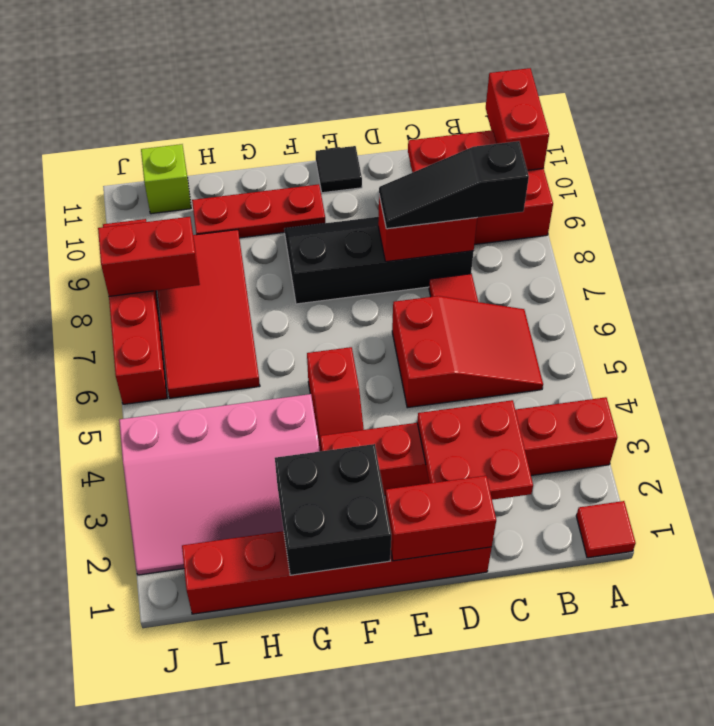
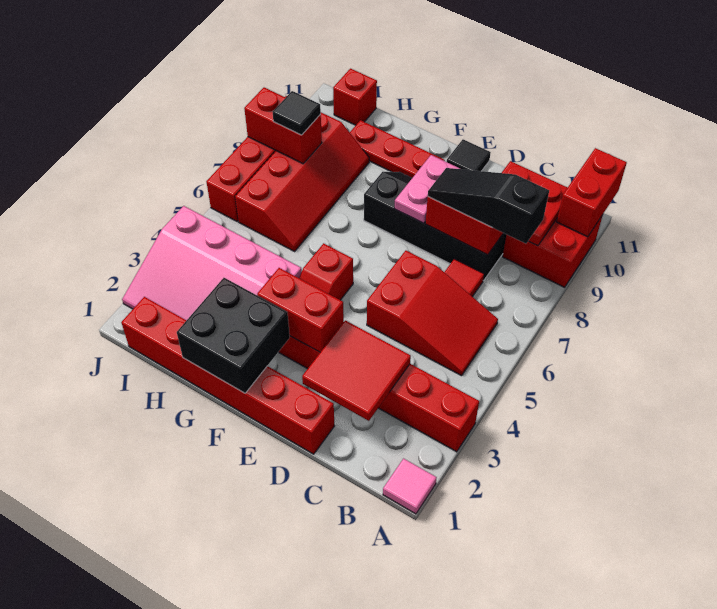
red 1x1 tile [576,501,636,558] -> pink 1x1 tile [383,459,437,514]
red 2x2 plate [417,400,533,500] -> red 2x2 tile [302,320,411,421]
red 1x2 brick [385,476,496,561] -> red 1x2 brick moved to [257,268,344,352]
none -> pink 1x2 plate [394,155,460,223]
red 2x4 tile [157,230,260,398] -> red 2x4 slope [235,113,369,251]
none -> black 1x1 tile [273,91,321,135]
lime 1x1 brick [141,144,191,214] -> red 1x1 brick [333,69,377,125]

